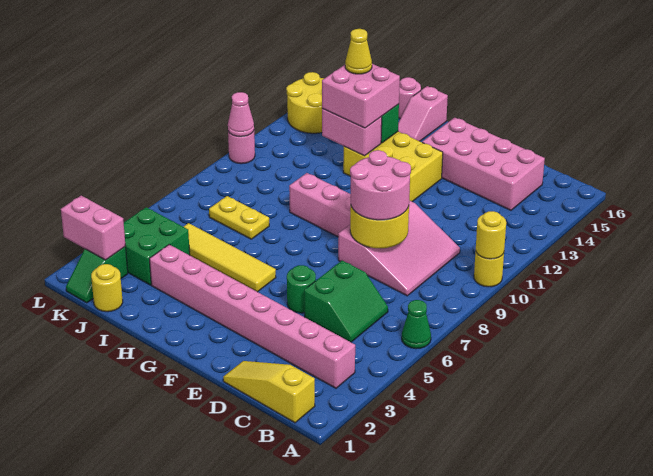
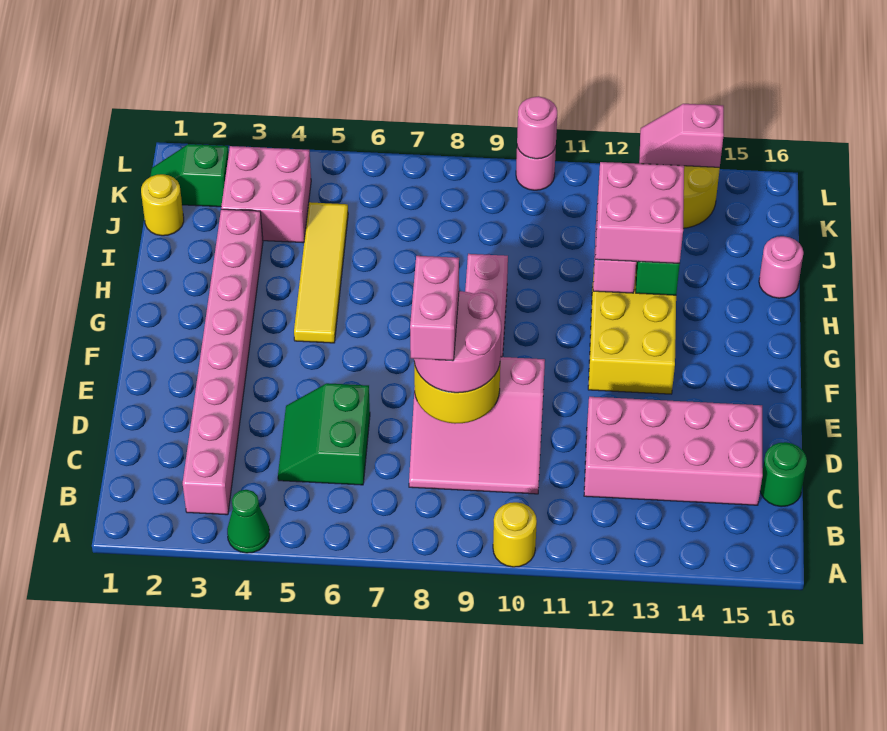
green 1x1 cone [402,300,431,349] -> green 1x1 cone moved to [227,490,270,553]
yellow 1x1 round brick [476,211,506,259] -> none
yellow 1x3 slope [223,361,315,423] -> none
green 2x2 slope [304,261,388,342] -> green 2x2 slope turned to [278,383,370,485]
pink 2x4 brick [422,118,545,210] -> pink 2x4 brick turned to [584,397,763,505]
green 1x1 round brick [287,265,316,313] -> green 1x1 round brick moved to [760,442,807,507]
pink 1x2 slope [398,86,448,141] -> pink 1x2 slope moved to [639,104,724,167]
yellow 1x2 plate [209,196,269,239] -> none
yellow 1x1 cone [345,29,372,74] -> none
green 2x2 brick [124,207,190,285] -> pink 2x2 brick [221,146,311,243]
pink 1x2 brick [61,196,126,260] -> pink 1x2 brick moved to [410,256,459,361]
pink 1x1 cone [228,92,254,137] -> pink 1x1 round brick [517,96,557,159]

